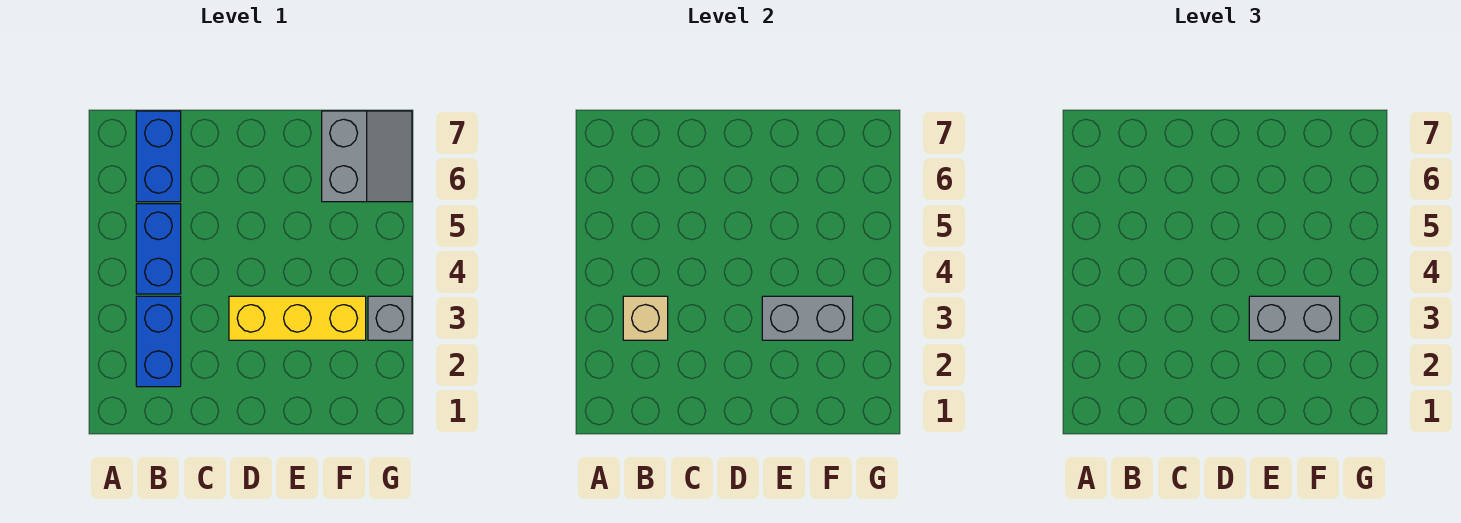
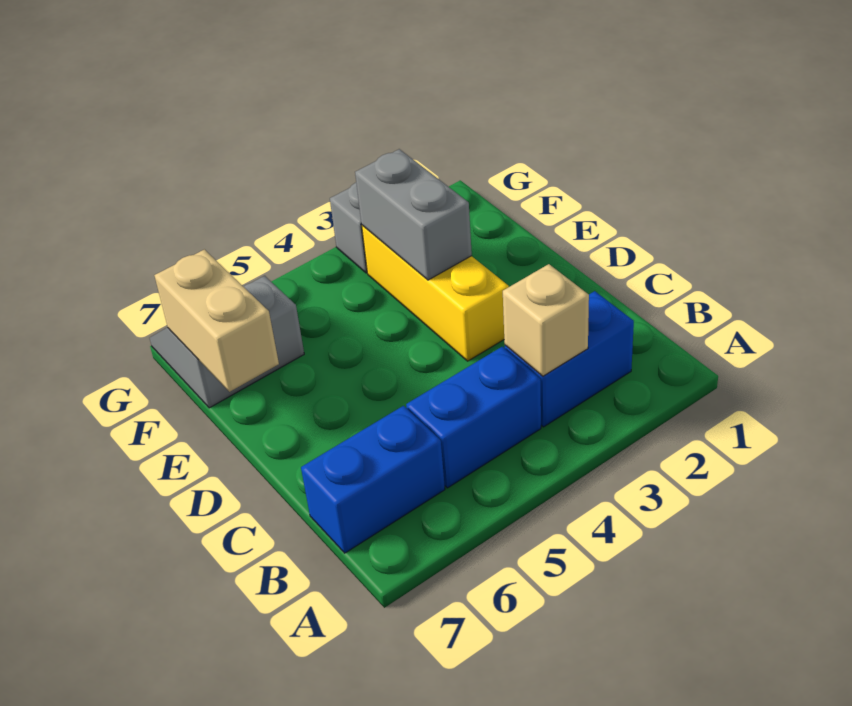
grey 1x2 brick [1249,296,1340,340] -> none
none -> tan 1x2 brick [154,249,279,392]

